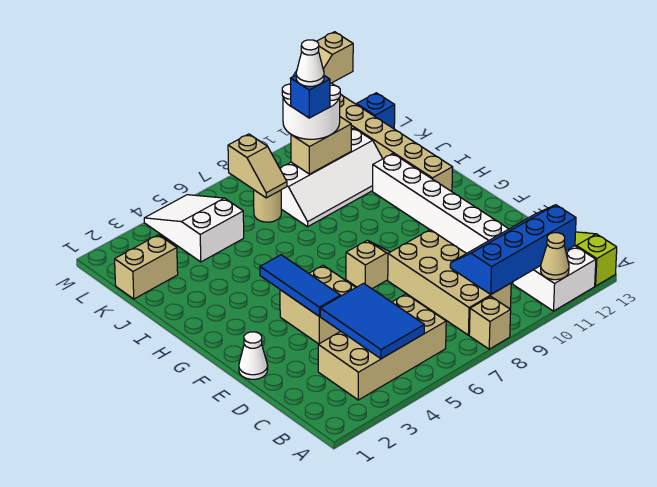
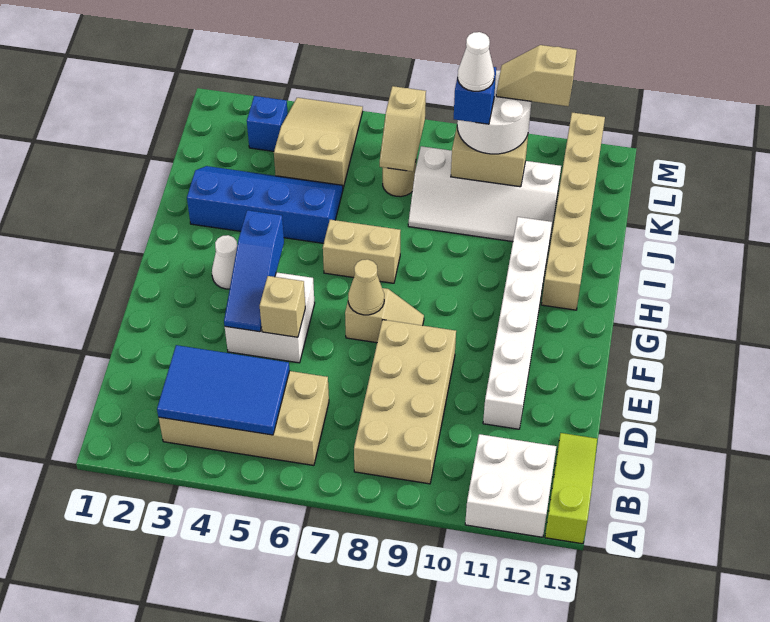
tan 1x1 brick [469,296,511,349] -> tan 1x1 brick moved to [260,276,305,337]
tan 1x1 cone [541,233,569,280] -> tan 1x1 cone moved to [348,259,384,315]
blue 2x3 tile [320,283,424,359] -> blue 2x3 tile turned to [157,345,290,435]
blue 2x4 slope [450,205,576,294] -> blue 2x4 slope moved to [187,166,343,243]
white 1x1 cone [239,332,268,379] -> white 1x1 cone moved to [212,235,237,289]
tan 2x2 brick [280,265,356,344] -> white 2x2 brick [225,272,315,363]
blue 1x3 tile [260,255,341,316] -> blue 1x3 slope [224,210,284,332]
tan 1x2 brick [115,235,178,299] -> tan 1x2 brick moved to [323,220,401,283]
white 2x3 slope [144,195,244,262] -> tan 2x3 slope [274,98,363,188]
blue 1x1 brick [356,93,395,129] -> blue 1x1 brick moved to [247,96,288,151]

